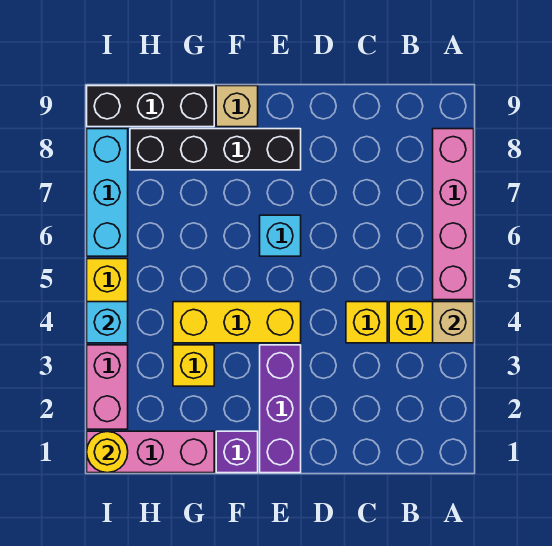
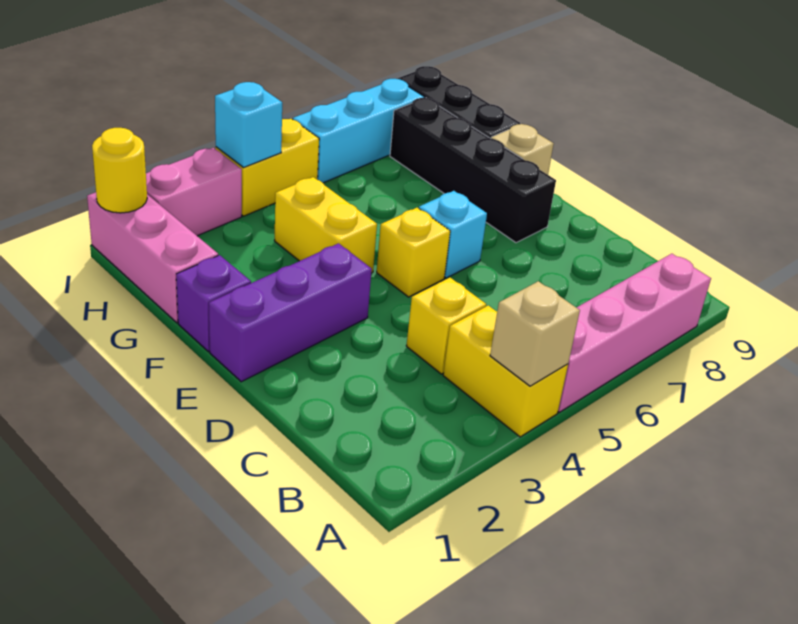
yellow 1x3 brick [173,302,301,343] -> yellow 1x2 brick [274,177,377,273]
yellow 1x1 brick [173,345,214,386] -> yellow 1x1 brick moved to [377,208,450,297]

